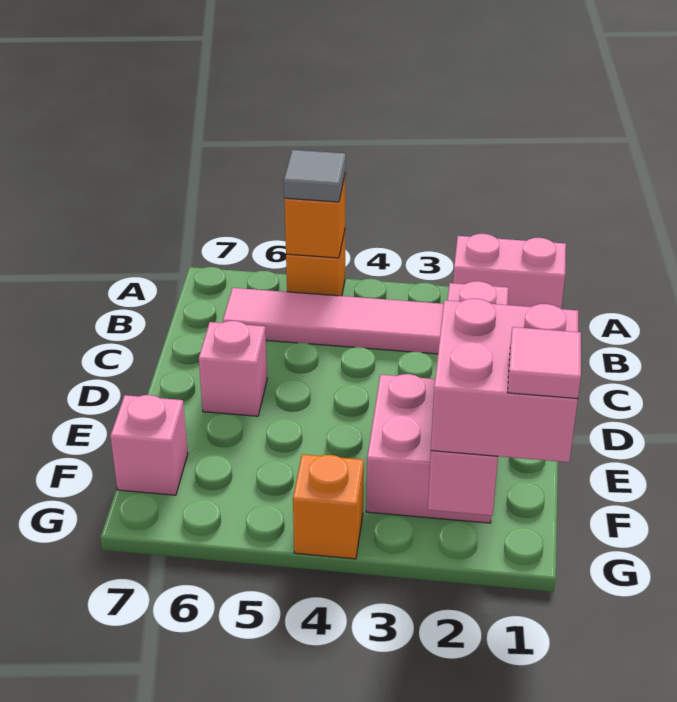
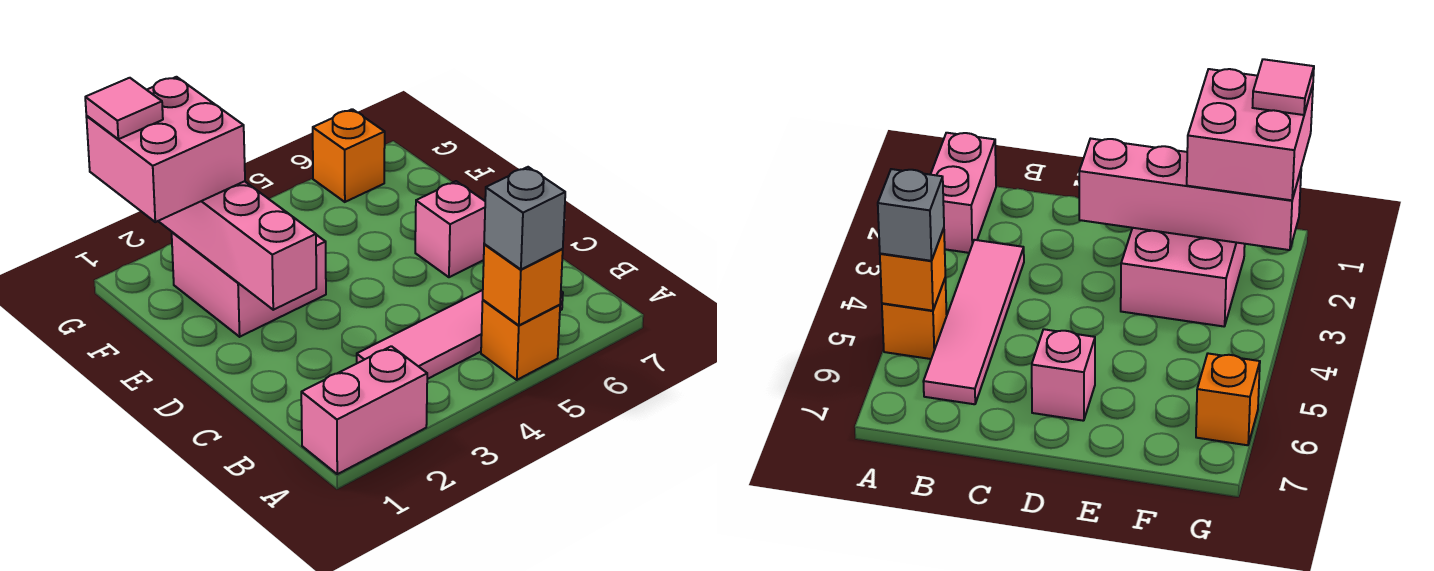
grey 1x1 tile [284,150,346,202] -> grey 1x1 brick [484,167,565,269]
pink 1x1 brick [110,395,188,495] -> none
orange 1x1 brick [293,454,364,559] -> orange 1x1 brick moved to [313,109,385,202]

